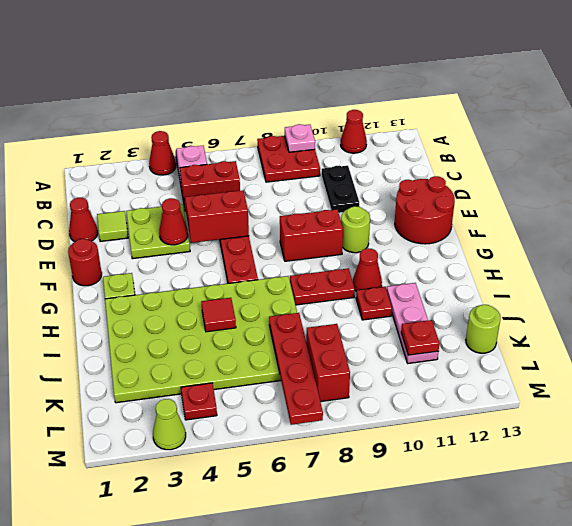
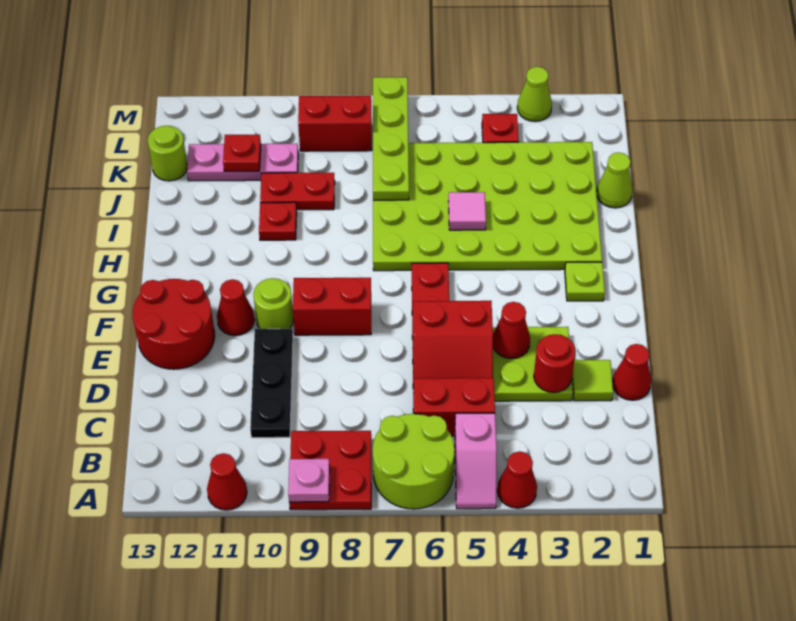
none -> lime 2x2 round brick [373,414,455,509]
black 1x2 plate [322,166,359,213] -> black 1x3 plate [250,329,293,438]
red 1x1 round brick [68,239,102,286] -> red 1x1 round brick moved to [534,334,576,393]
red 1x2 plate [290,268,355,305] -> red 1x2 plate moved to [260,173,335,210]
red 1x1 cone [353,248,382,291] -> red 1x1 cone moved to [217,279,254,336]
red 1x1 tile [201,298,236,332] -> pink 1x1 tile [448,192,486,230]
pink 1x3 plate [387,283,438,363] -> pink 1x3 plate turned to [187,144,298,181]
none -> lime 1x1 cone [597,152,633,208]
red 1x4 plate [269,313,323,425] -> lime 1x4 plate [373,77,409,200]
red 1x2 brick [306,324,350,402] -> red 1x2 brick turned to [298,96,372,151]

